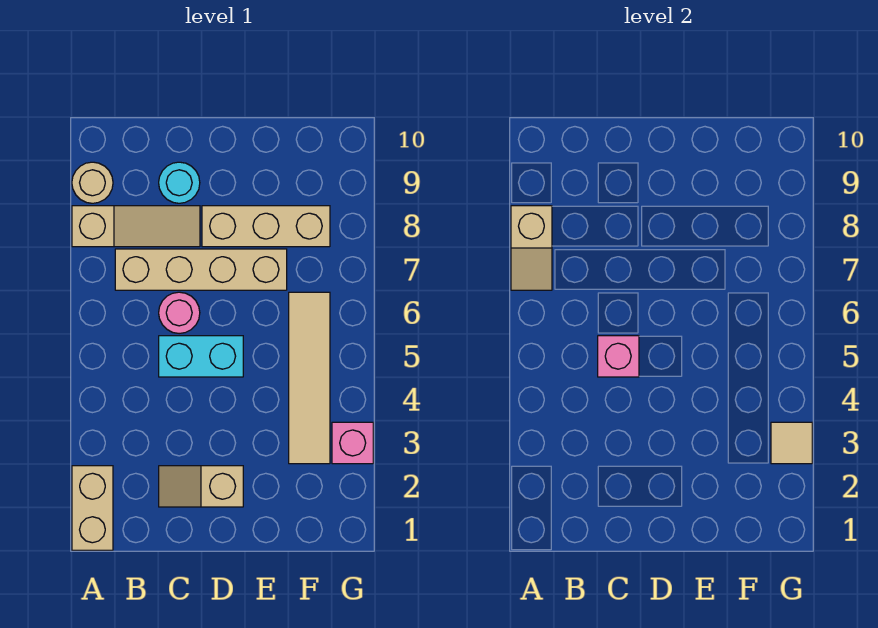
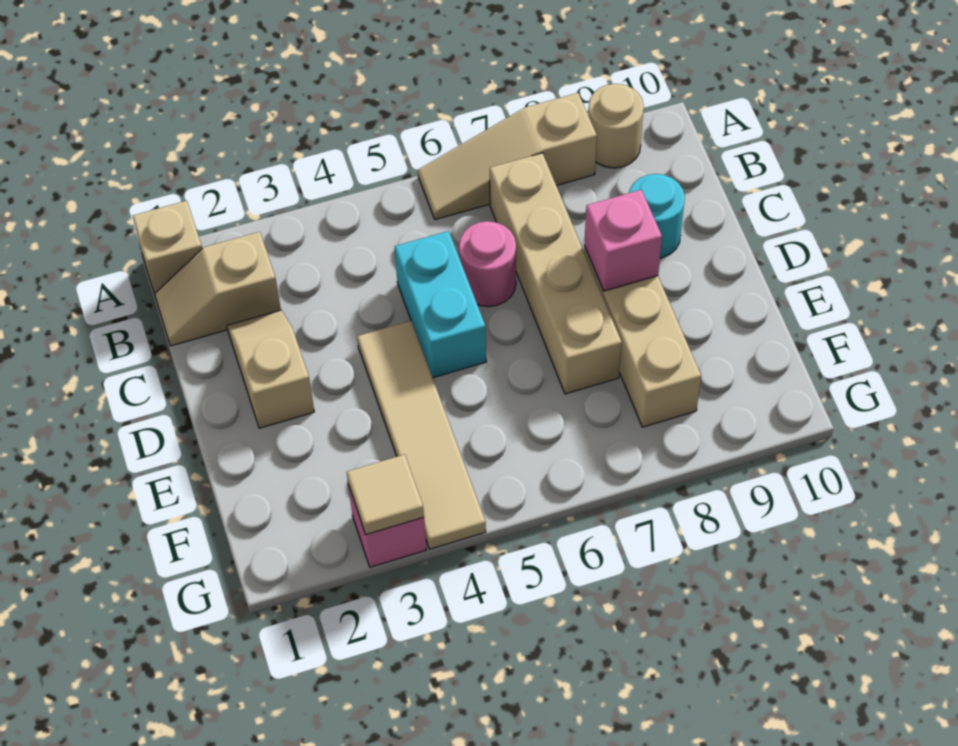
tan 1x2 brick [72,466,113,550] -> tan 1x1 brick [133,201,202,294]
tan 1x2 slope [511,206,552,290] -> tan 1x2 slope moved to [155,232,281,346]
tan 1x3 slope [72,206,200,247] -> tan 1x3 slope turned to [418,93,597,220]
pink 1x1 brick [598,336,639,377] -> pink 1x1 brick moved to [584,190,662,291]
tan 1x4 tile [289,292,330,464] -> tan 1x4 tile turned to [357,321,486,549]

